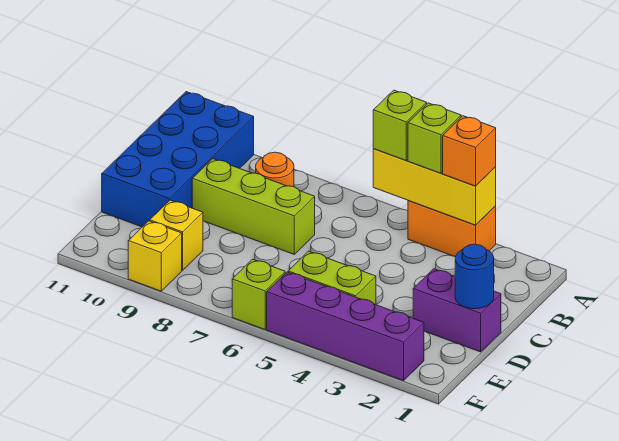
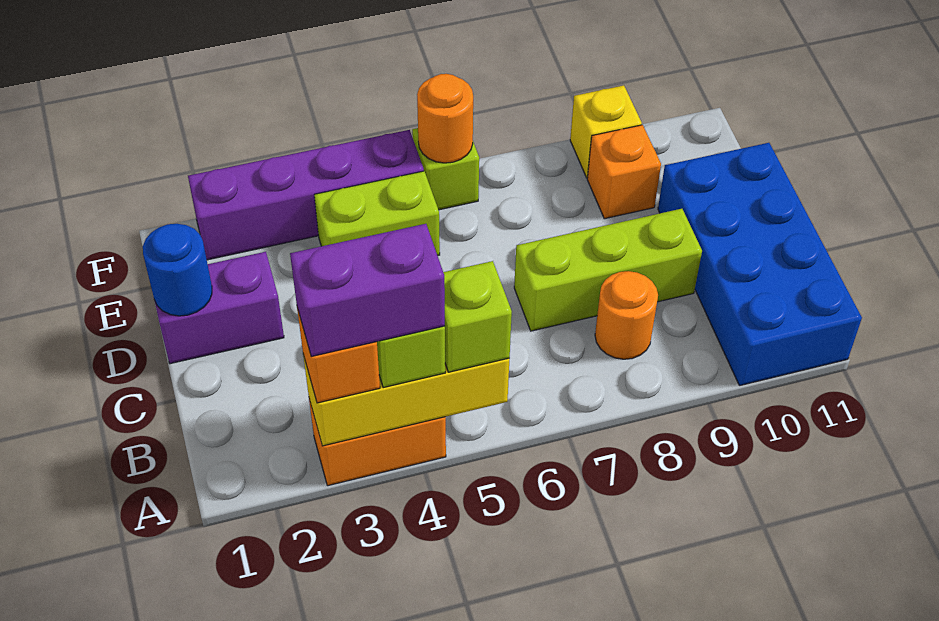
none -> purple 1x2 brick [290,224,445,356]
yellow 1x1 brick [150,200,203,270] -> orange 1x1 brick [587,125,661,219]
none -> orange 1x1 round brick [417,74,473,163]

